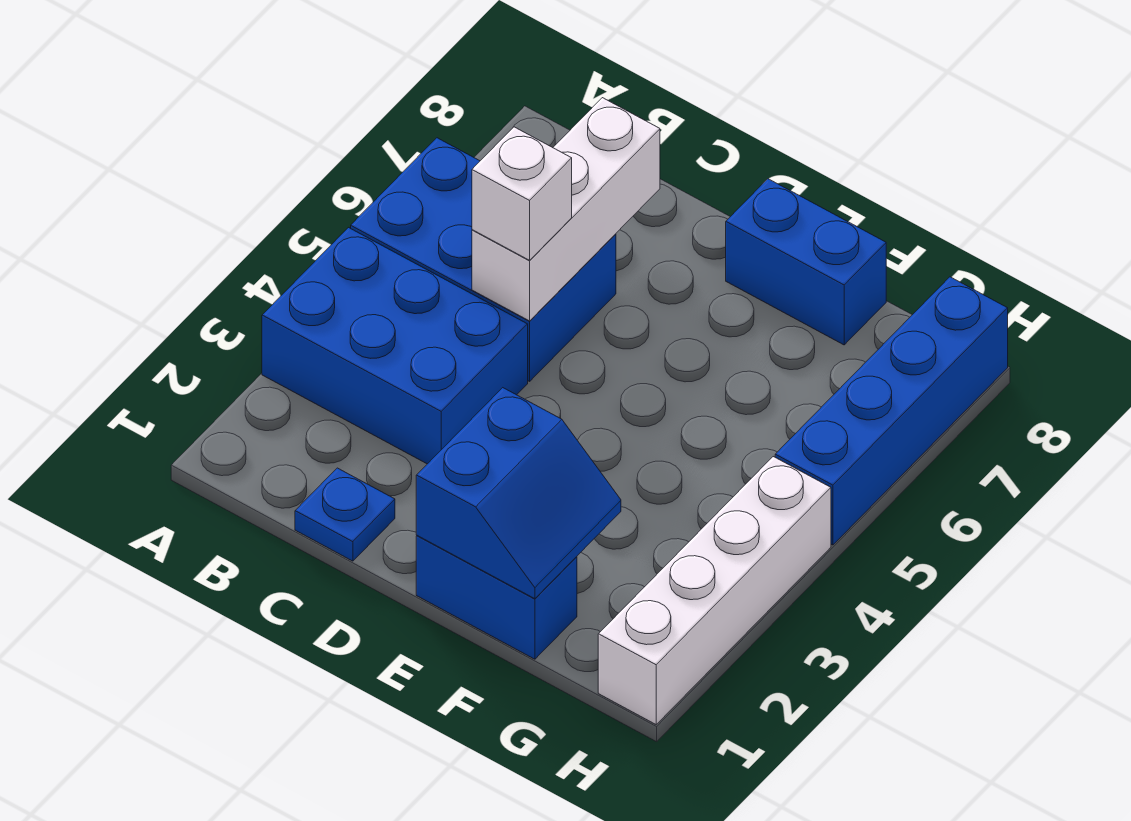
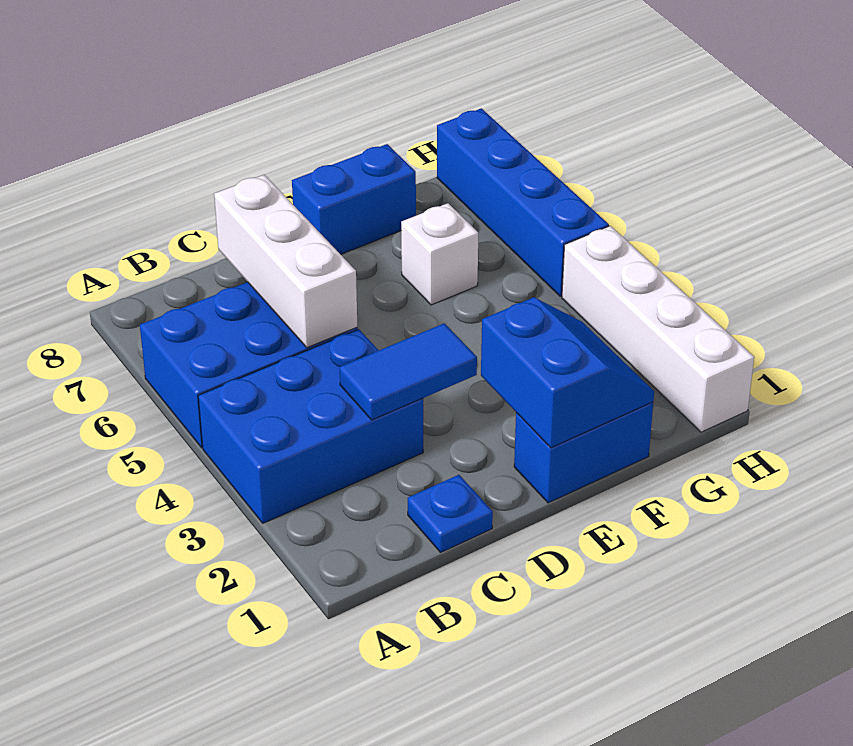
none -> blue 1x2 tile [340,323,477,420]
white 1x1 brick [472,127,572,260] -> white 1x1 brick moved to [401,203,478,305]

